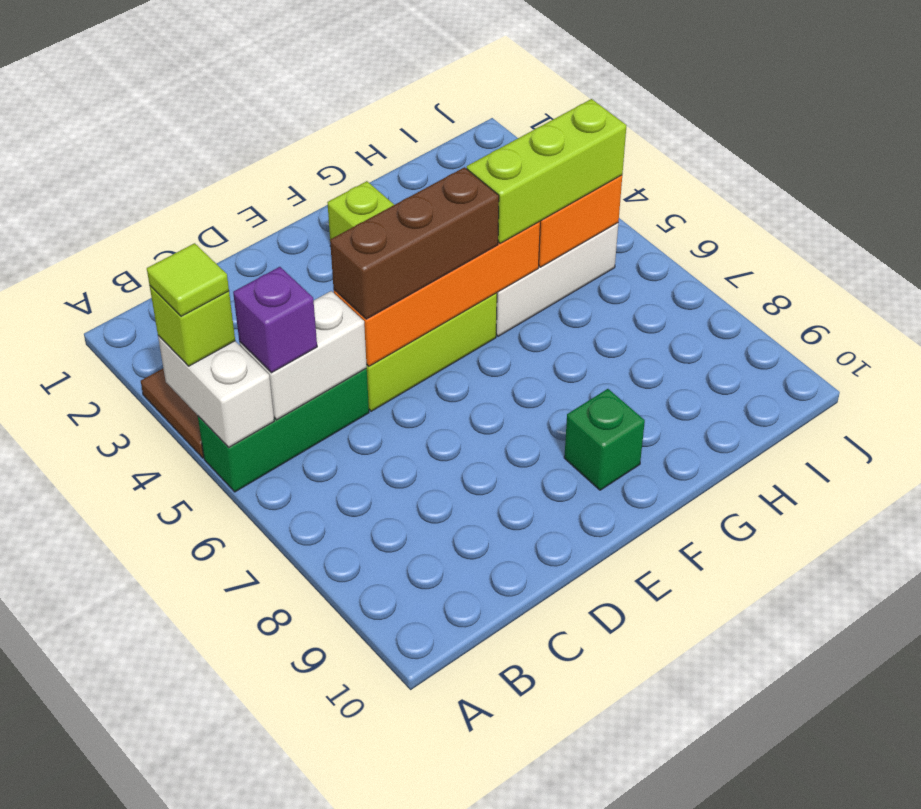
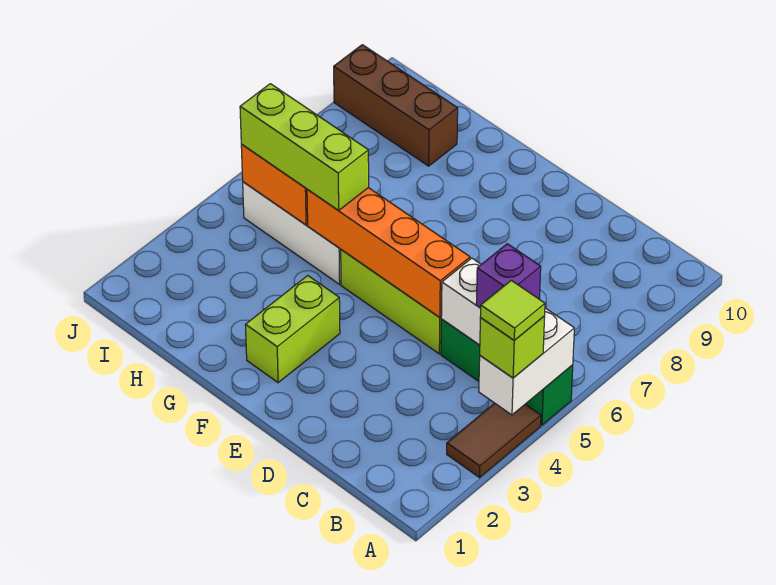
brown 1x3 brick [330,167,499,319] -> brown 1x3 brick moved to [334,45,458,166]
green 1x1 brick [564,389,645,490] -> none

